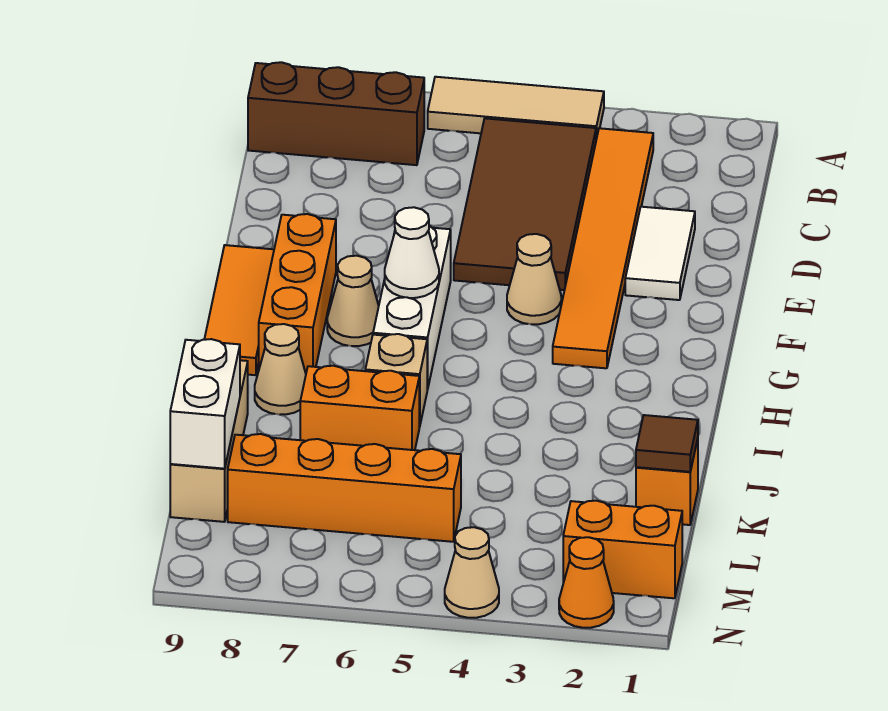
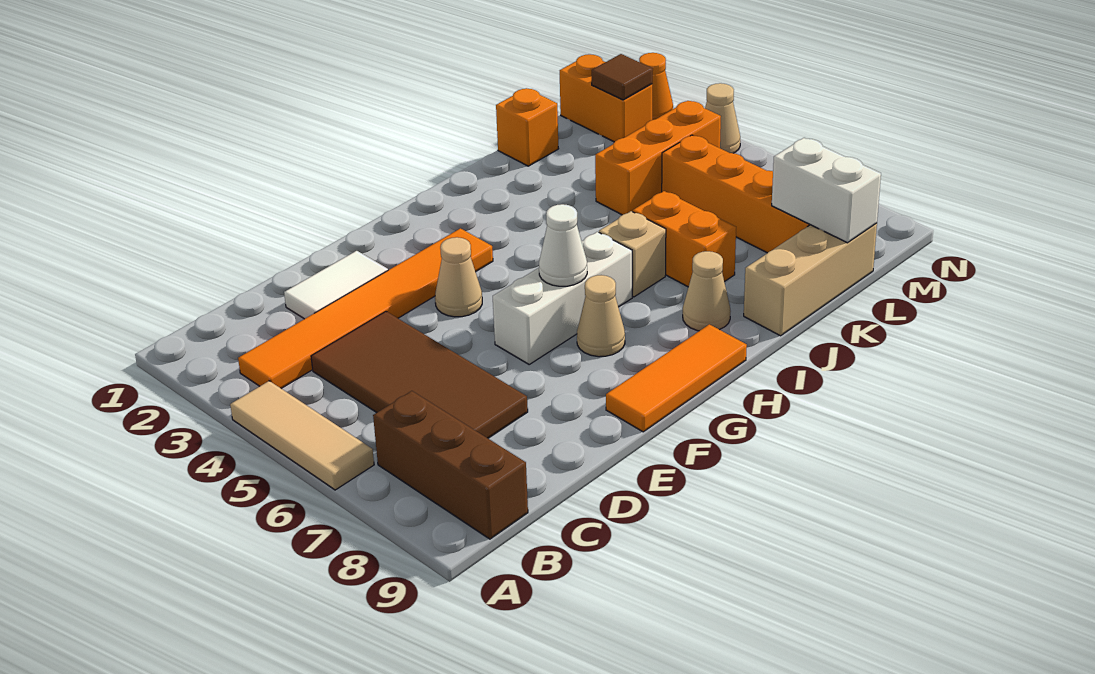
brown 2x4 tile [454,118,596,290] -> brown 2x4 tile turned to [311,311,528,438]
orange 1x3 brick [259,214,336,373] -> orange 1x3 brick moved to [595,101,721,215]
brown 1x1 tile [636,415,698,472] -> brown 1x1 tile moved to [592,54,653,100]
white 1x2 brick [170,339,240,469] -> white 1x2 brick turned to [772,138,881,243]

